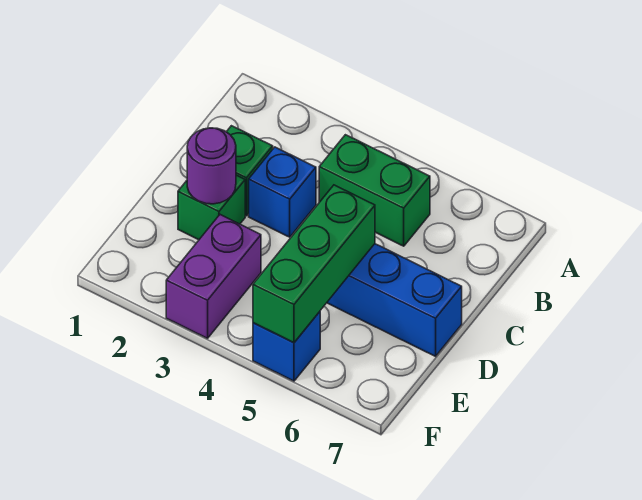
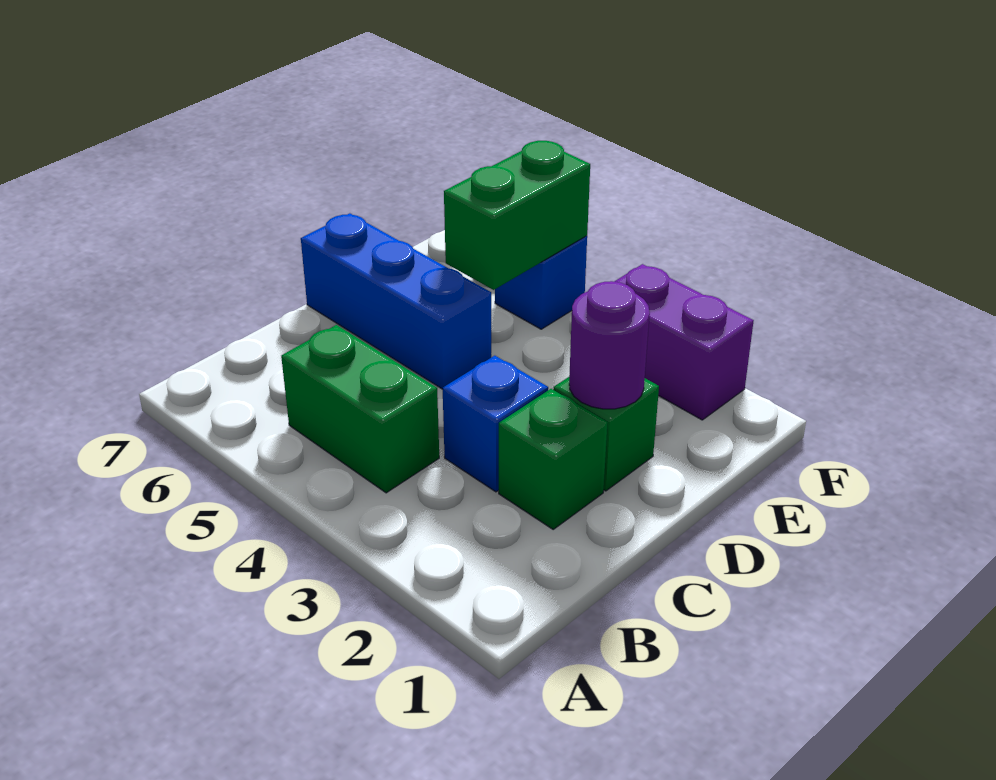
green 1x3 brick [253,185,375,342] -> green 1x2 brick [444,141,590,290]
purple 1x2 brick [166,215,261,338] -> purple 1x2 brick turned to [614,264,754,420]

